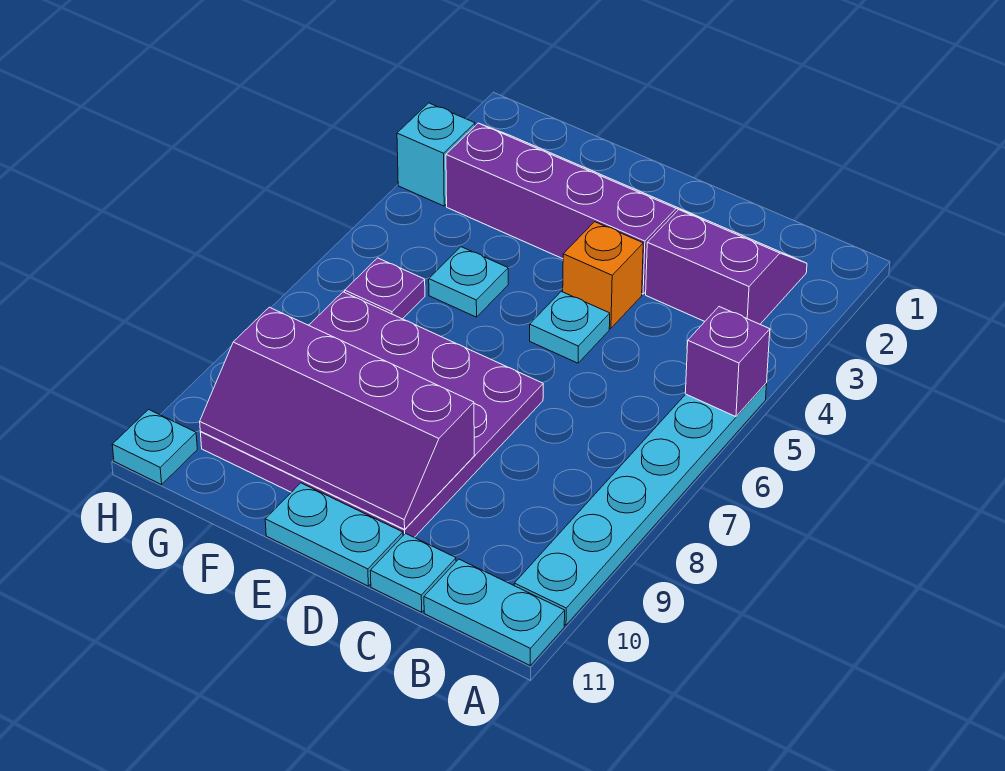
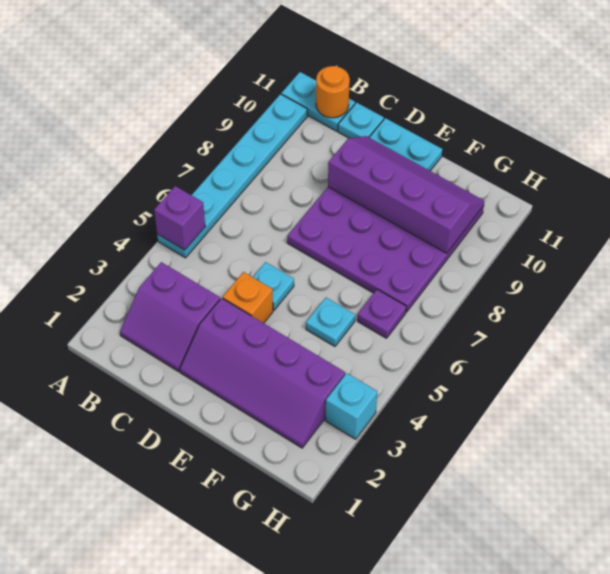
none -> orange 1x1 round brick [316,66,350,118]
cyan 1x1 plate [112,409,197,485] -> none

